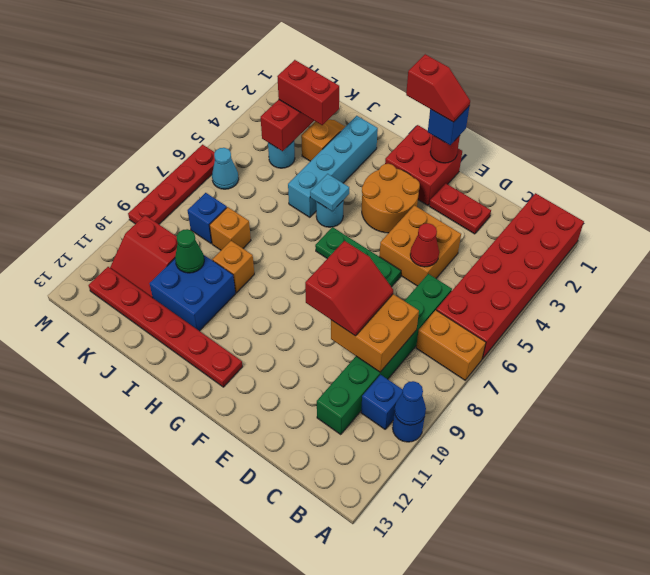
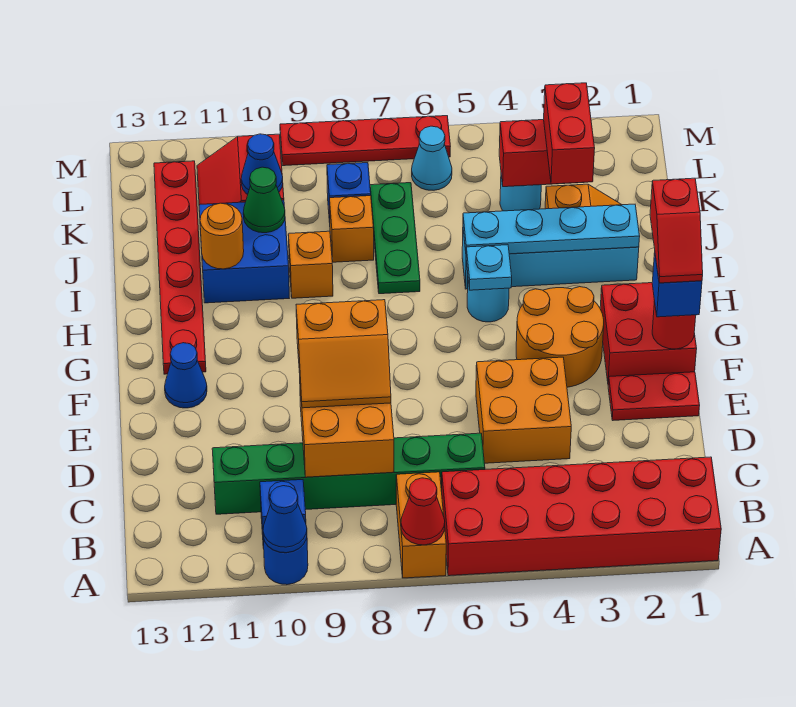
red 1x2 plate [429,183,491,234] -> red 1x2 plate turned to [608,372,700,420]
red 1x1 cone [410,223,439,267] -> red 1x1 cone moved to [401,478,445,545]
red 2x2 slope [305,241,393,336] -> orange 2x2 slope [296,300,391,408]
green 1x3 plate [315,227,401,287] -> green 1x3 plate moved to [370,183,420,294]
none -> blue 1x1 cone [165,343,207,408]
none -> cyan 1x4 plate [463,204,640,254]
none -> orange 1x1 round brick [200,203,244,269]
none -> blue 1x1 cone [241,134,283,195]

